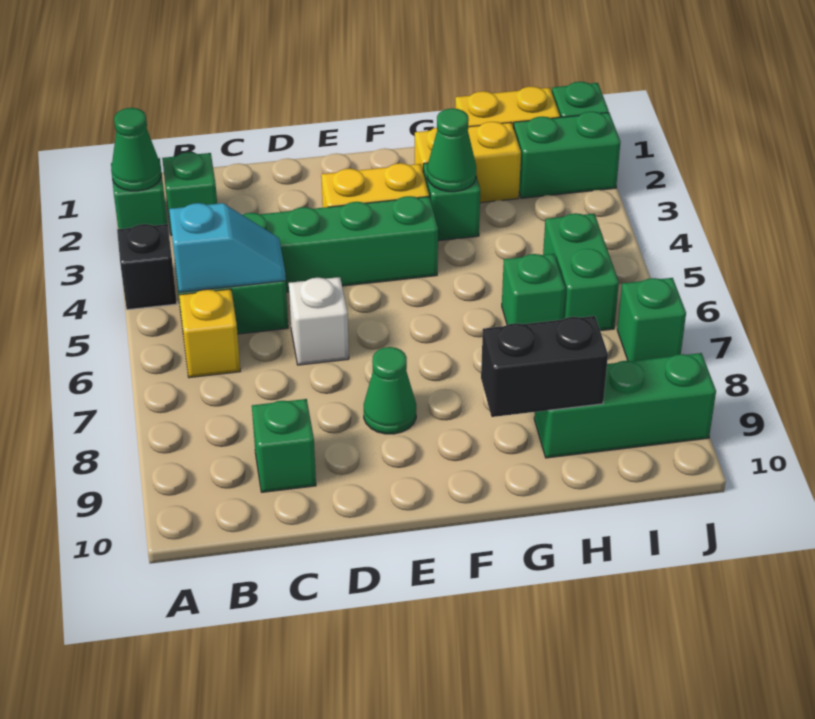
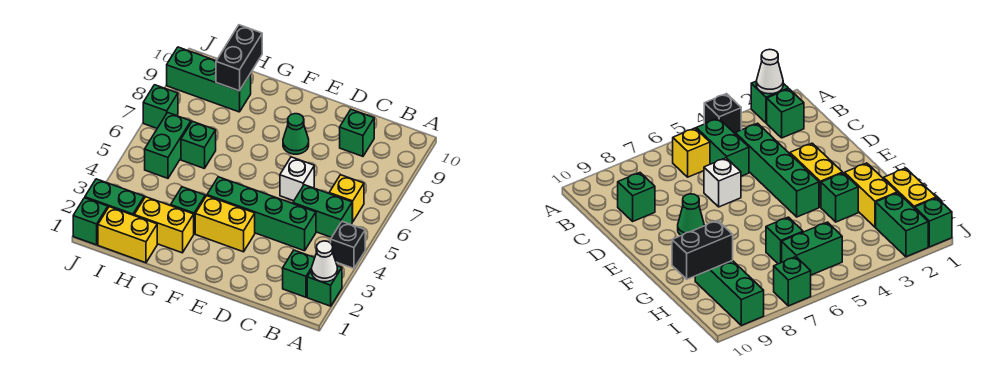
green 1x1 cone [111,108,162,191] -> white 1x1 cone [312,241,338,282]
cyan 1x2 slope [169,203,286,292] -> none
green 1x1 cone [427,108,476,192] -> none
black 1x2 brick [481,316,608,417] -> black 1x2 brick turned to [216,25,262,91]

